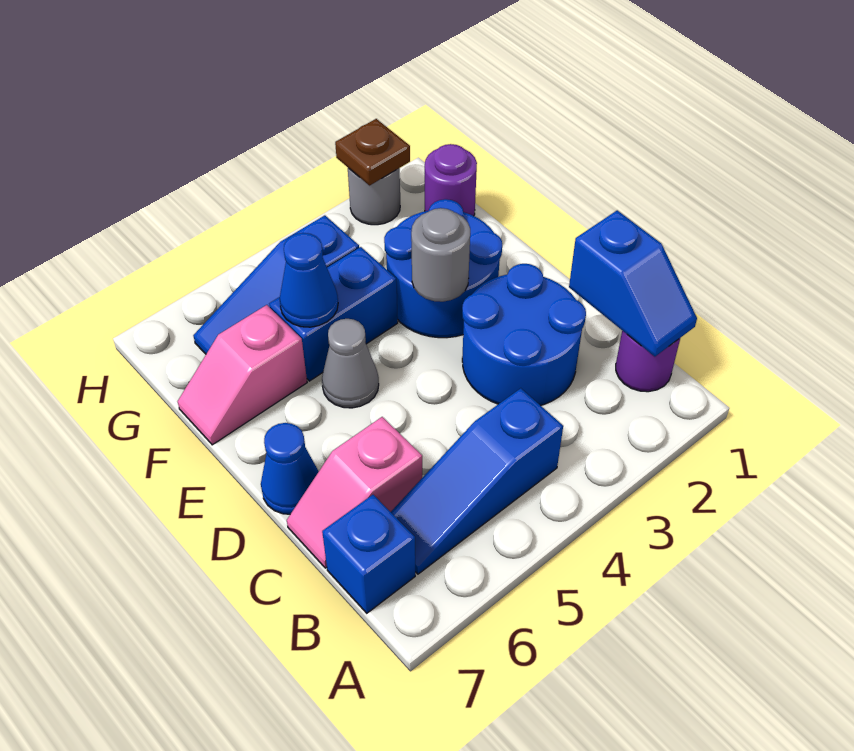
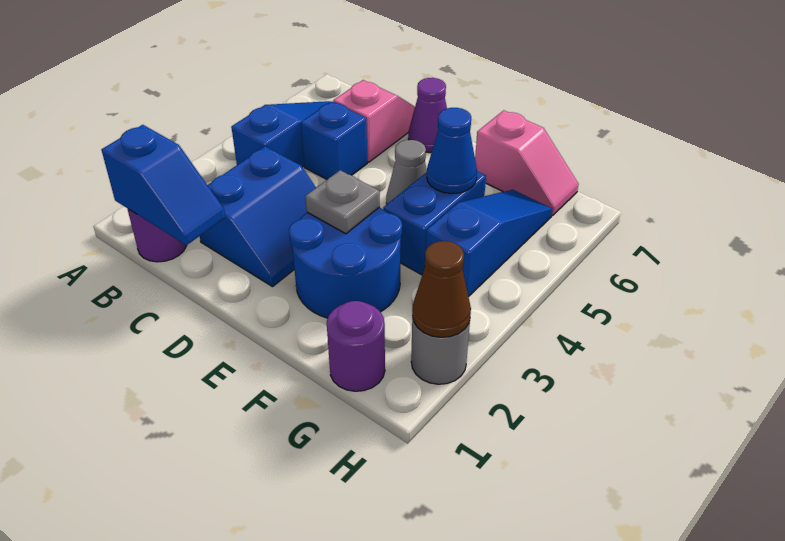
blue 1x2 slope [569,210,697,357] -> blue 1x2 slope turned to [102,125,225,245]
blue 1x1 brick [322,495,415,613] -> blue 1x1 brick moved to [301,101,367,180]
blue 2x2 round brick [462,264,586,406] -> blue 2x2 slope [200,147,316,287]
blue 1x1 cone [261,423,319,514] -> purple 1x1 cone [408,78,447,153]
grey 1x1 round brick [411,208,470,302] -> grey 1x1 plate [305,170,380,234]
pink 1x2 slope [178,305,307,445] -> pink 1x2 slope turned to [475,110,579,216]
brown 1x1 plate [335,119,410,185] -> brown 1x1 cone [412,241,471,337]

